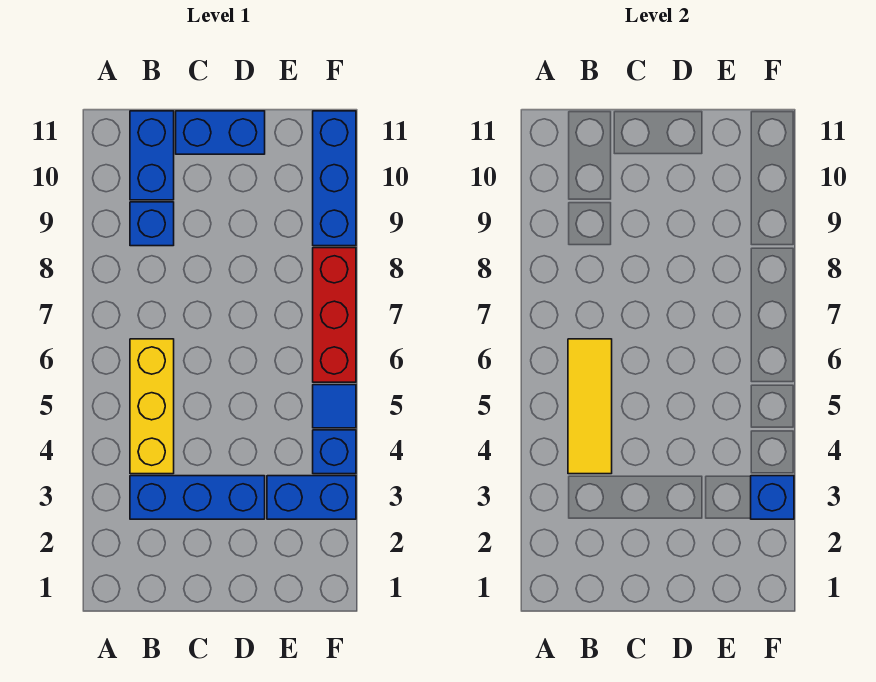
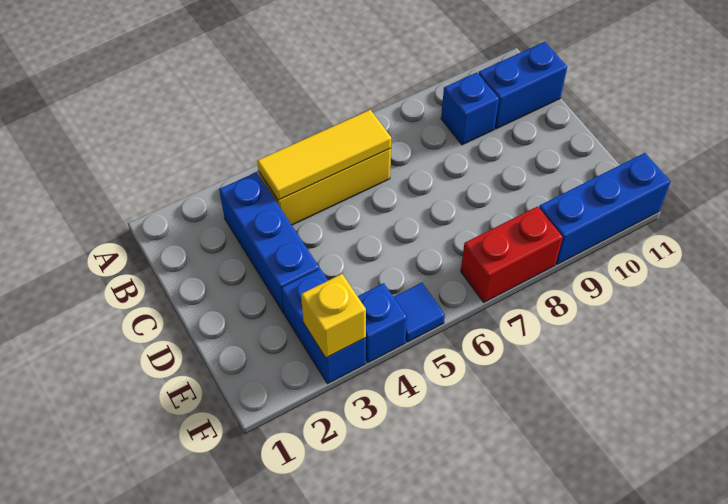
blue 1x2 brick [176,111,265,154] -> none
blue 1x1 brick [751,476,794,519] -> yellow 1x1 brick [301,274,366,358]
red 1x3 brick [313,248,356,382] -> red 1x2 brick [461,206,563,302]

